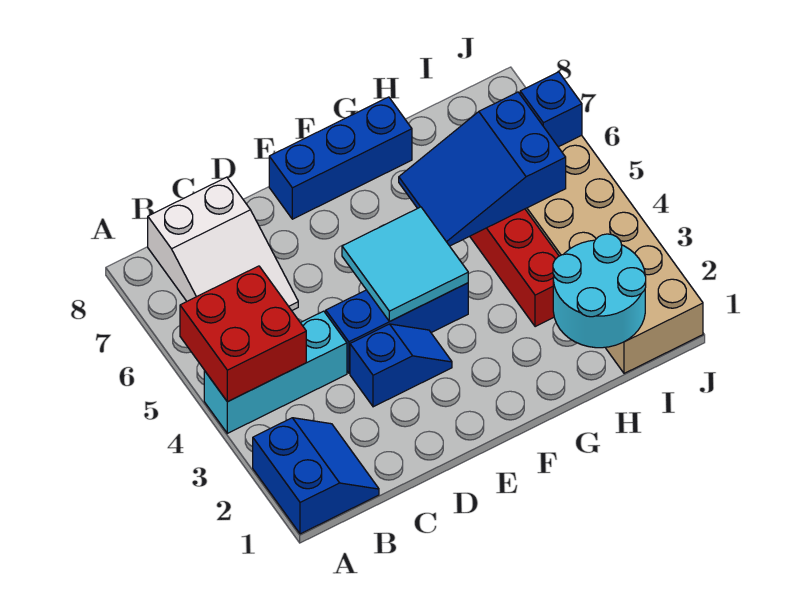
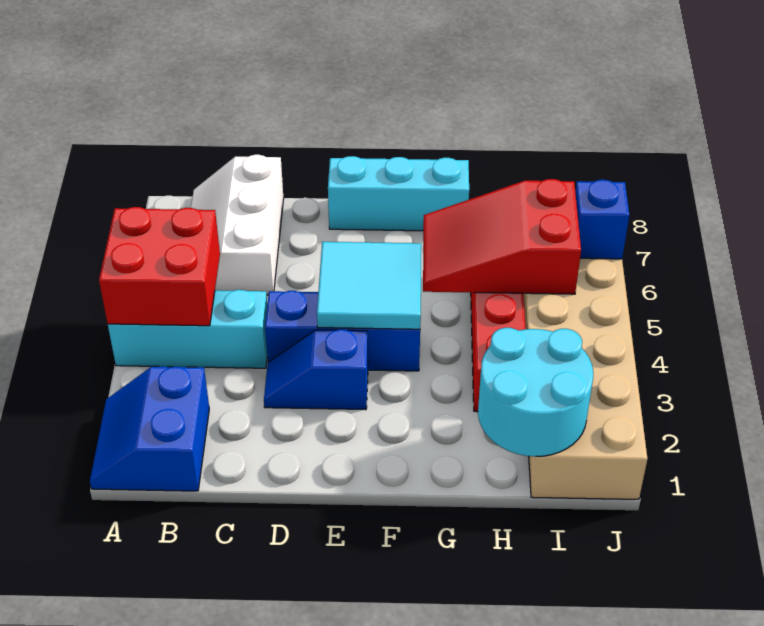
blue 2x2 slope [253,418,379,534] -> blue 2x2 slope turned to [90,367,209,491]
white 2x3 slope [148,177,298,311] -> white 2x3 slope turned to [191,155,284,295]
blue 1x2 slope [350,324,452,407] -> blue 1x2 slope turned to [264,330,368,410]
blue 1x3 brick [269,97,412,219] -> cyan 1x3 brick [328,156,469,231]
blue 2x3 slope [399,92,566,246] -> red 2x3 slope [423,179,581,294]

